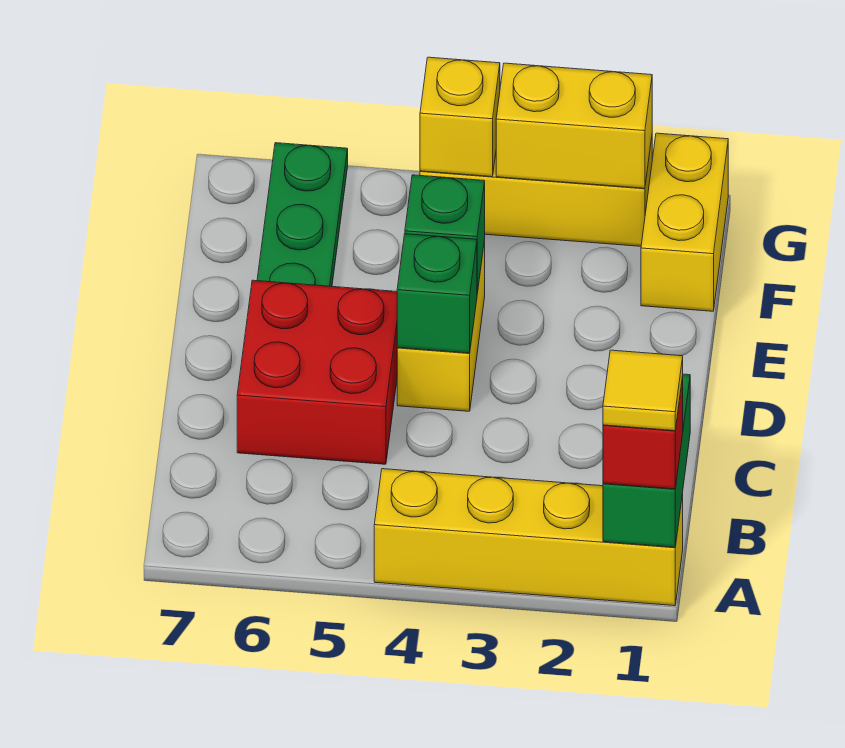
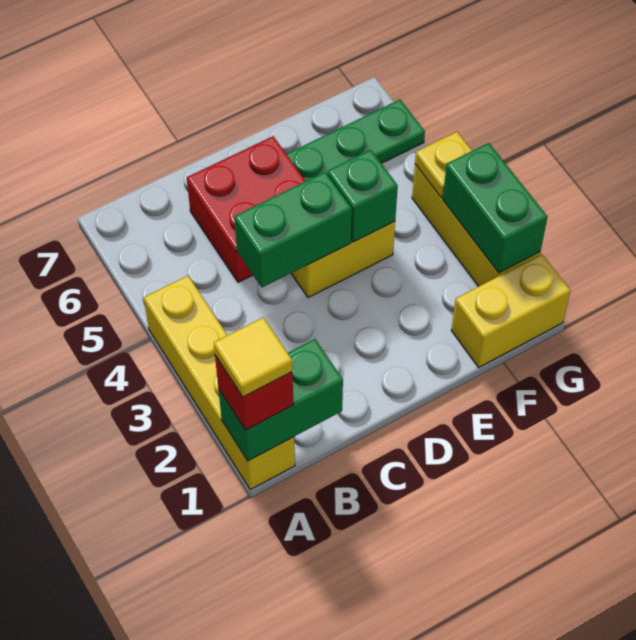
green 1x1 brick [397,234,477,353] -> green 1x2 brick [234,172,352,287]
yellow 1x2 brick [496,63,652,188] -> green 1x2 brick [443,143,547,273]
yellow 1x1 brick [420,57,500,177] -> yellow 1x1 plate [415,132,472,198]

